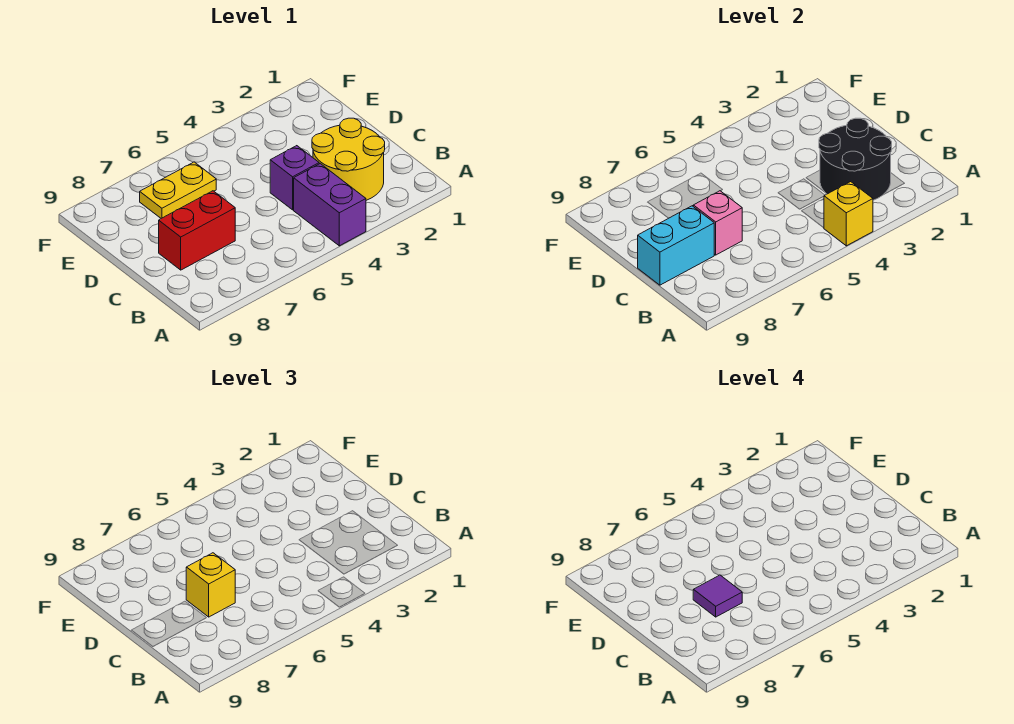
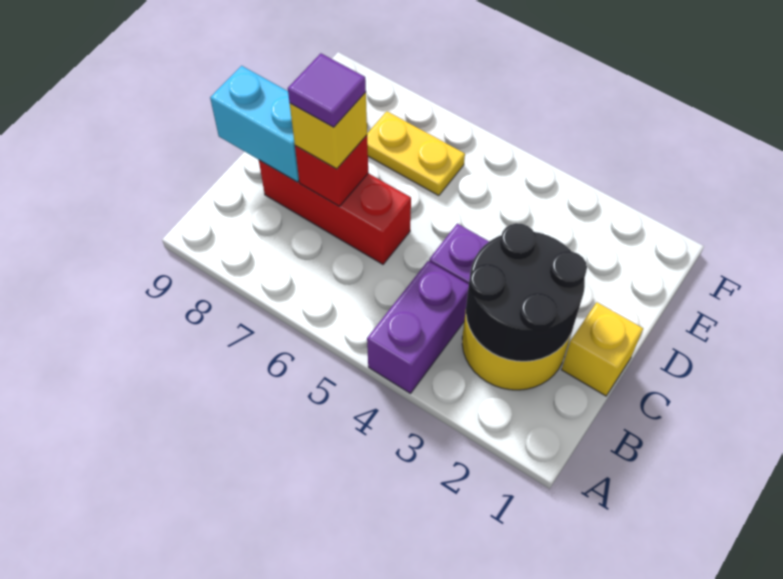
yellow 1x1 brick [824,182,873,246] -> yellow 1x1 brick moved to [561,302,643,396]
red 1x2 brick [159,191,235,270] -> red 1x3 brick [259,160,411,264]
pink 1x1 brick [693,191,742,255] -> red 1x1 brick [295,135,368,206]

